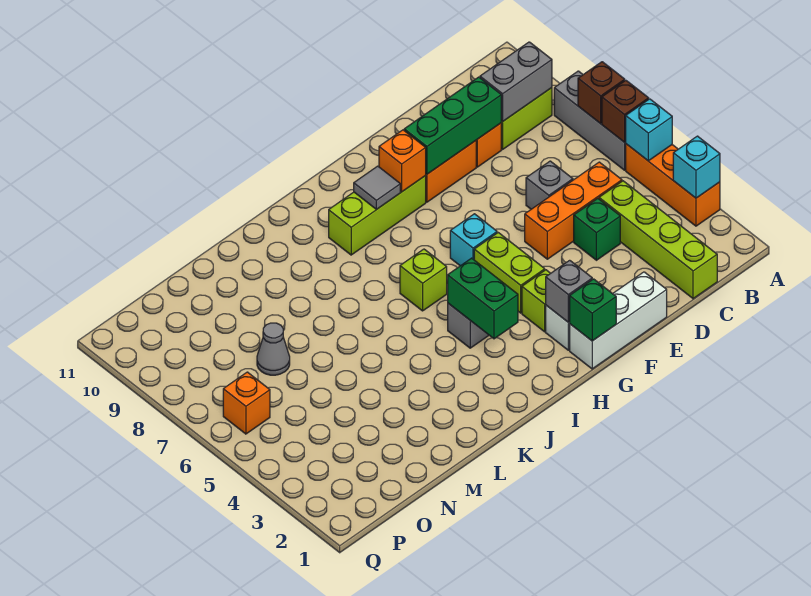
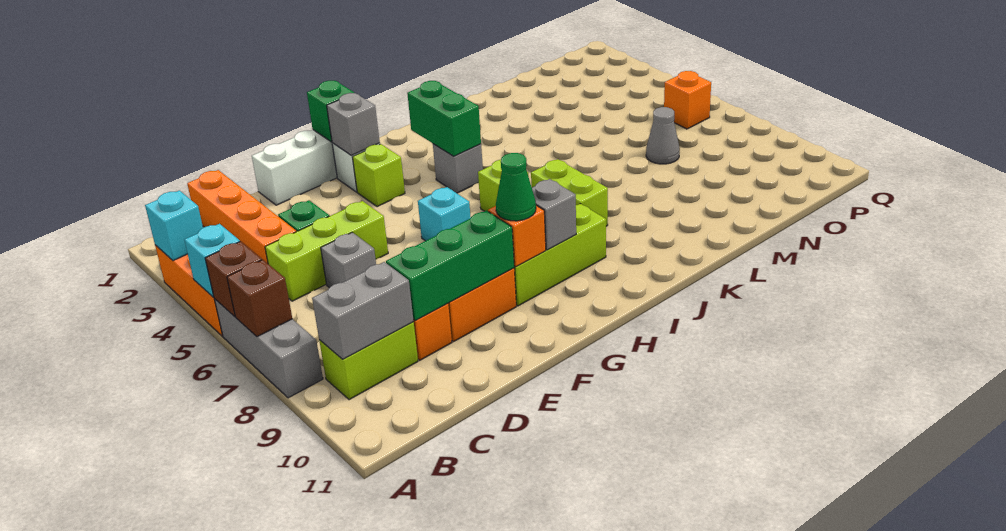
lime 1x4 brick [599,181,717,299] -> orange 1x4 brick [187,170,296,263]
orange 1x3 brick [525,162,622,259] -> lime 1x3 brick [265,201,388,301]
lime 1x2 brick [474,233,545,313] -> lime 1x2 brick moved to [531,159,608,226]
none -> green 1x1 cone [496,153,536,221]
grey 1x1 tile [354,166,400,210] -> grey 1x1 brick [532,179,576,250]

